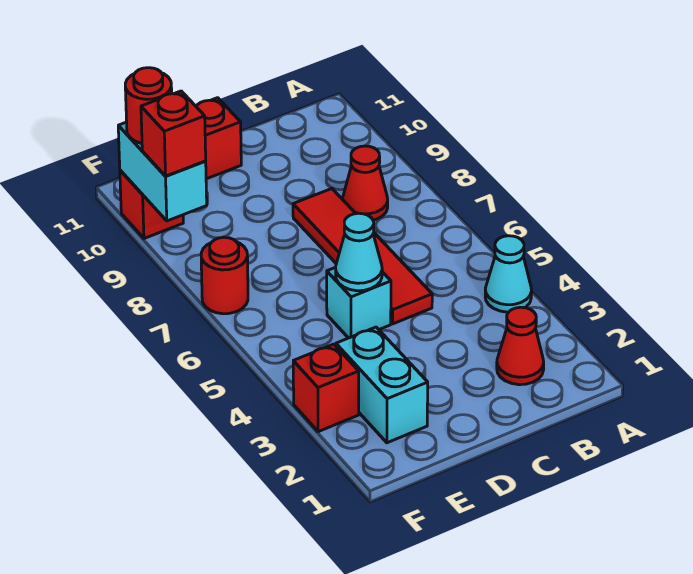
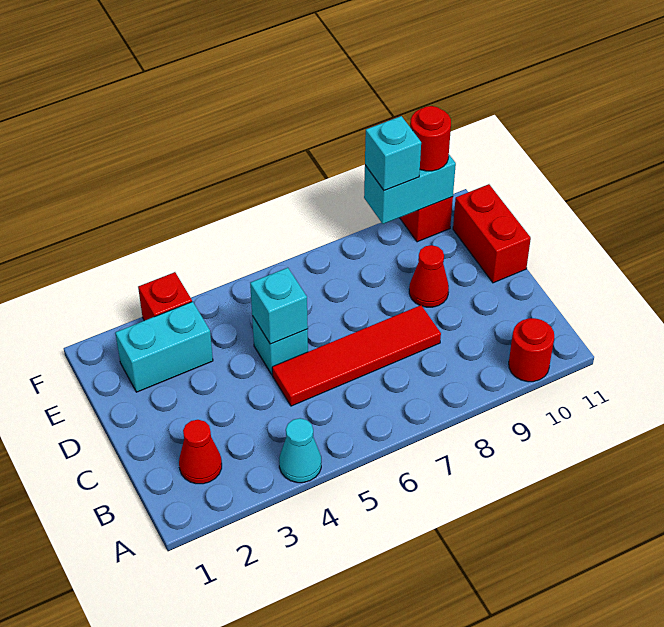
red 1x1 cone [343,146,388,220] -> red 1x1 cone moved to [409,245,449,307]
cyan 1x1 cone [336,213,382,291] -> cyan 1x1 brick [250,268,308,344]
red 1x1 round brick [201,237,248,314] -> red 1x1 round brick moved to [509,318,554,382]
red 1x1 brick [141,91,206,176] -> cyan 1x1 brick [365,116,421,191]

